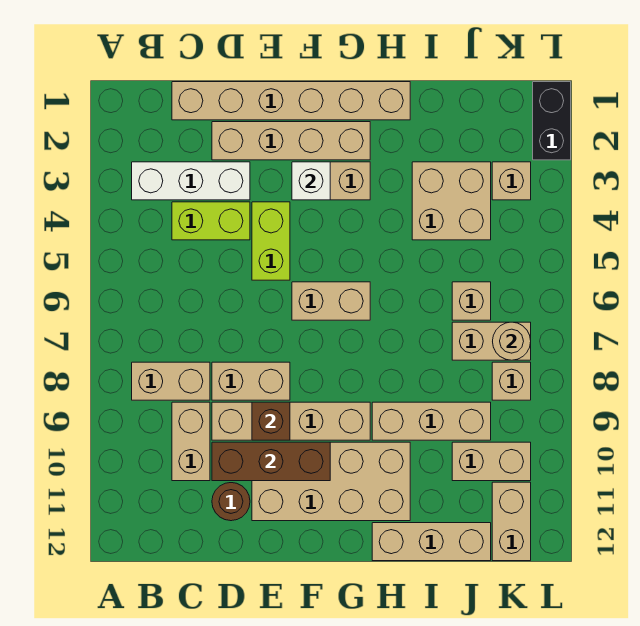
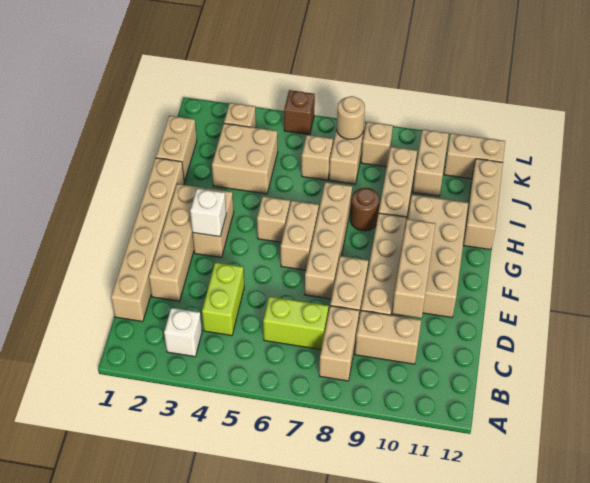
white 1x3 brick [132,162,250,200] -> white 1x1 brick [164,308,202,357]
brown 1x3 brick [212,442,330,481] -> tan 1x3 brick [392,219,436,318]
brown 1x1 round brick [212,483,250,521] -> brown 1x1 round brick moved to [350,188,379,231]
lime 1x2 brick [252,202,290,280] -> lime 1x2 brick moved to [263,296,329,349]
none -> tan 1x4 brick [305,182,352,299]
brown 1x1 brick [252,402,290,440] -> brown 1x1 brick moved to [284,90,315,135]
none -> tan 1x1 brick [257,196,290,242]
none -> tan 1x2 brick [156,116,197,182]
black 1x2 brick [533,82,571,160] -> none

